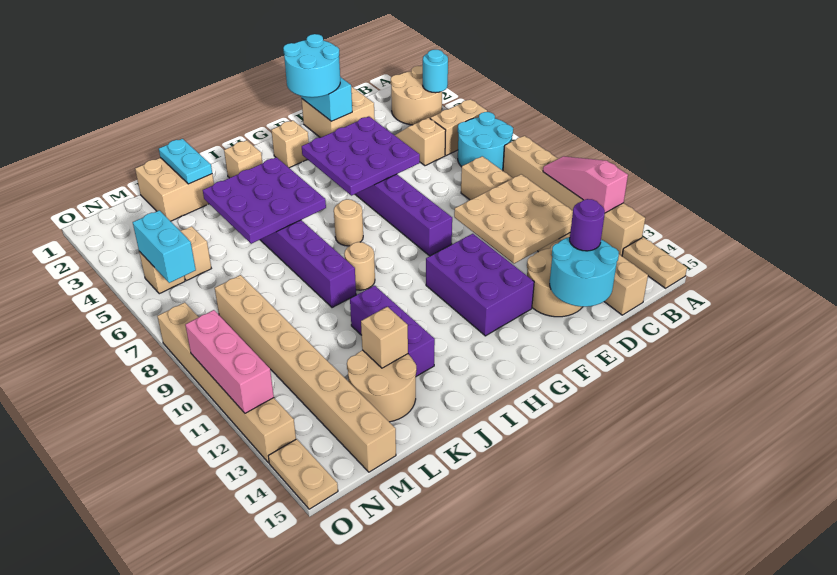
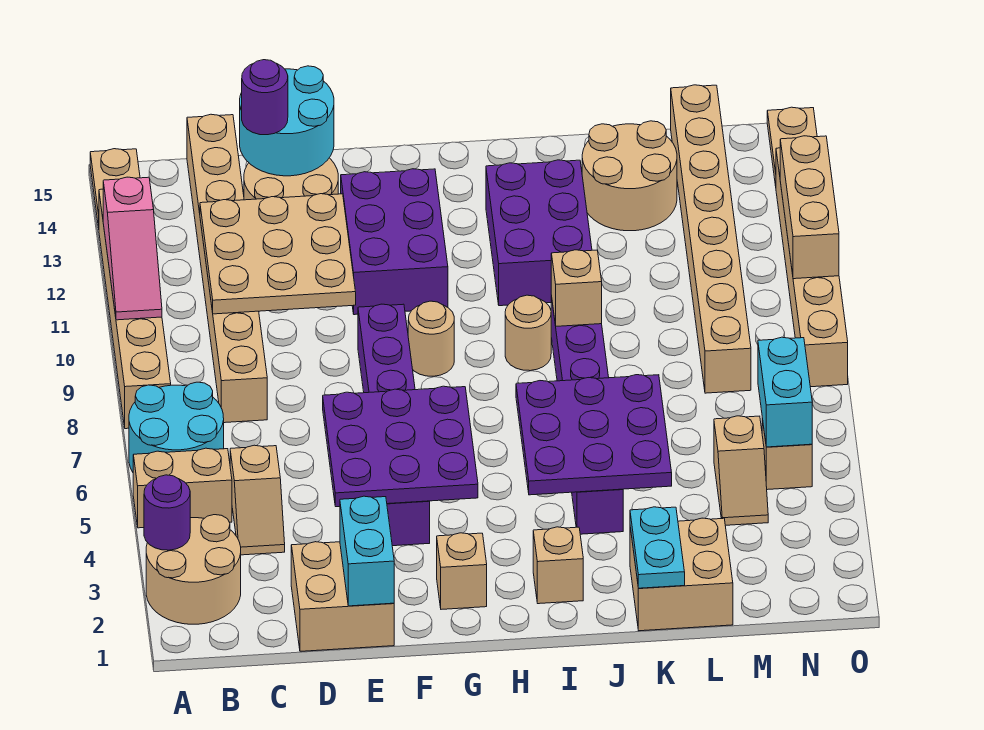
cyan 1x1 round brick [423,50,448,93] -> purple 1x1 round brick [144,475,190,550]
cyan 2x2 round brick [283,34,340,97] -> none
tan 1x1 round brick [334,199,363,246] -> tan 1x1 round brick moved to [408,301,454,376]
purple 1x3 brick [350,286,435,376] -> purple 2x3 brick [486,160,592,306]
tan 1x1 brick [361,307,408,368] -> tan 1x1 brick moved to [551,250,602,326]
pink 1x3 brick [185,310,274,413] -> tan 1x3 brick [780,136,839,279]

